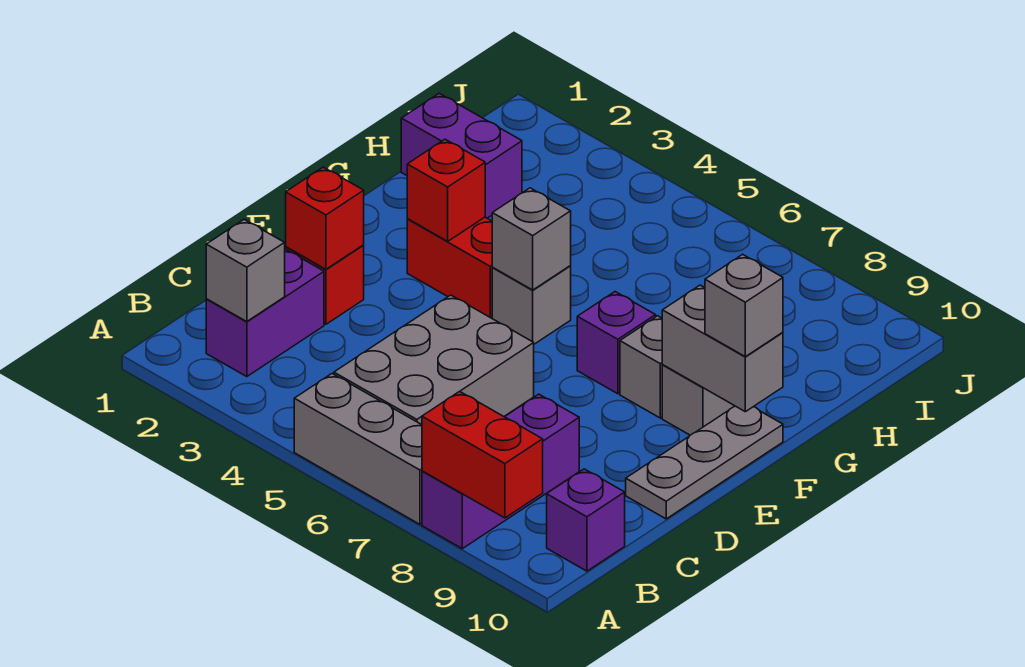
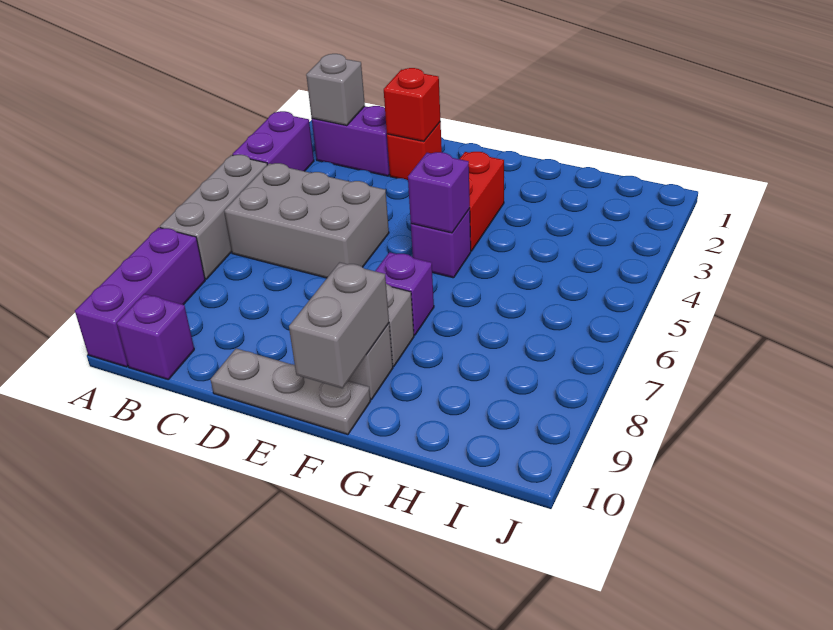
purple 1x3 brick [422,394,579,549] -> purple 1x3 brick turned to [75,227,205,367]
red 1x2 brick [422,391,543,518] -> none
red 1x1 brick [407,139,485,241] -> none
grey 1x1 brick [492,266,571,344] -> purple 1x1 brick [411,209,471,278]
grey 1x1 brick [492,188,571,290] -> purple 1x1 brick [408,152,470,233]
grey 1x1 brick [705,254,783,357] -> none
purple 1x2 brick [401,93,522,218] -> purple 1x2 brick moved to [233,111,314,171]

